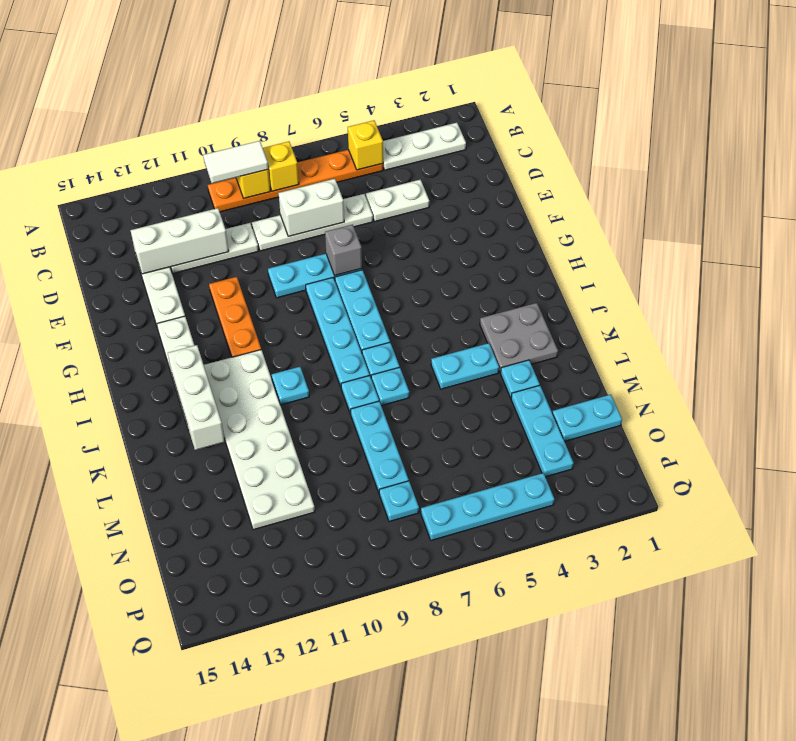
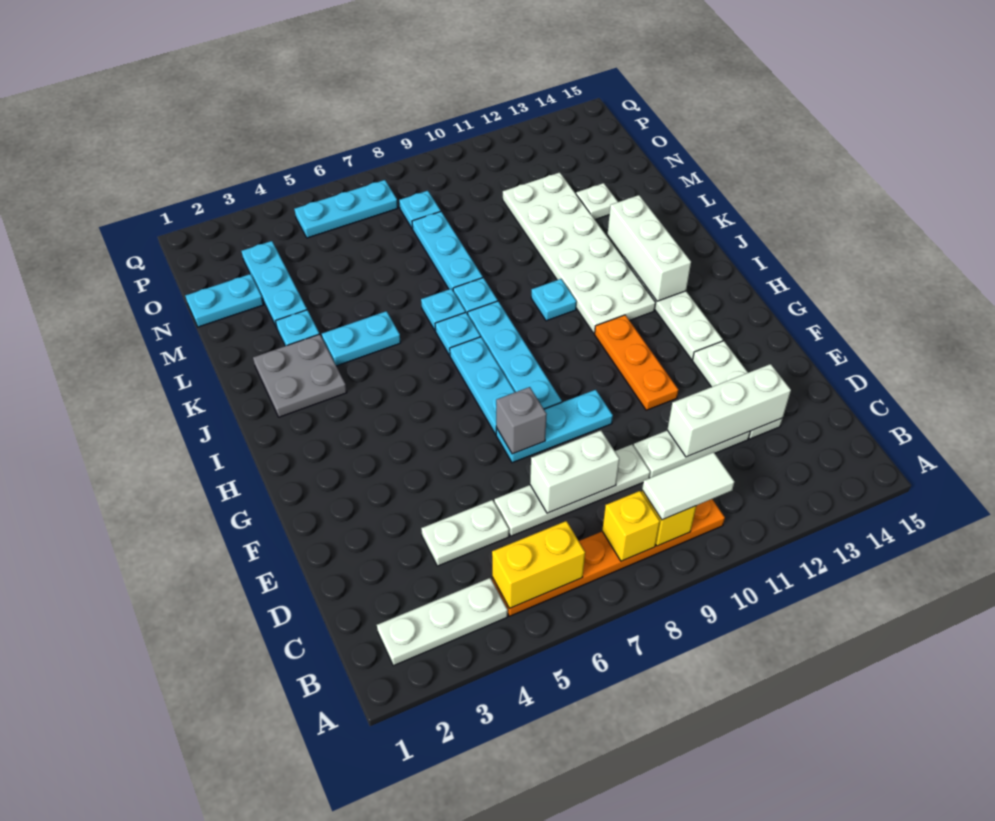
yellow 1x1 brick [348,120,383,170] -> yellow 1x2 brick [492,521,585,608]
none -> white 1x1 plate [576,183,618,220]
cyan 1x4 plate [421,473,554,540] -> cyan 1x3 plate [294,180,398,238]

